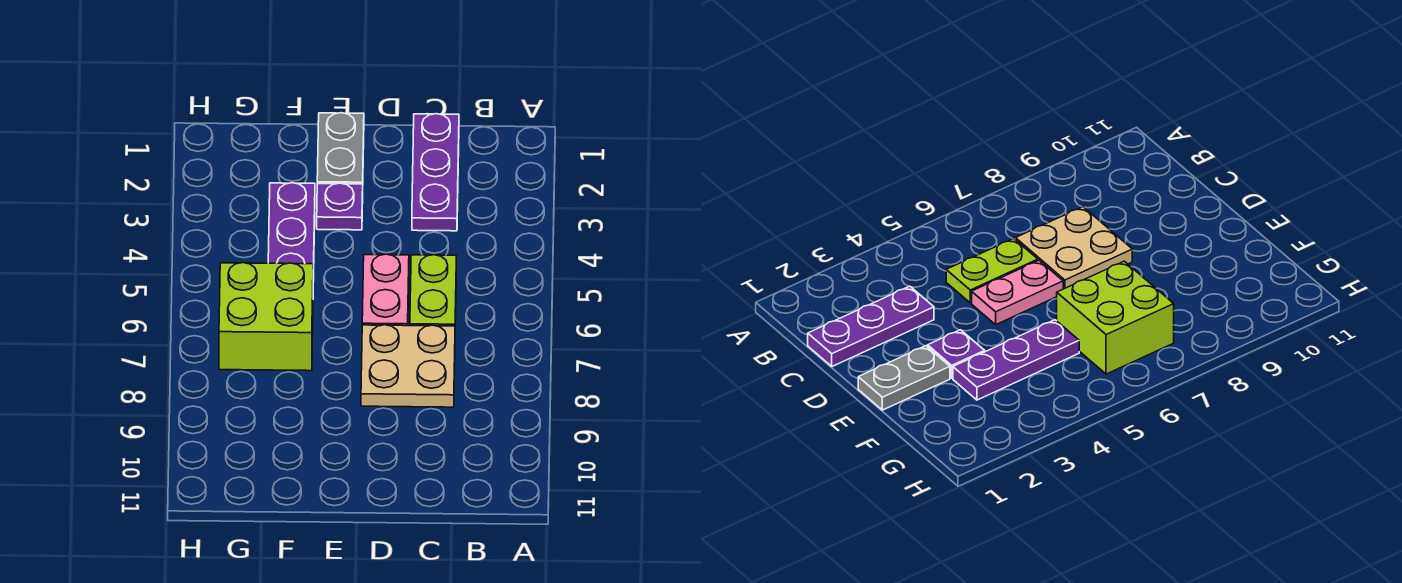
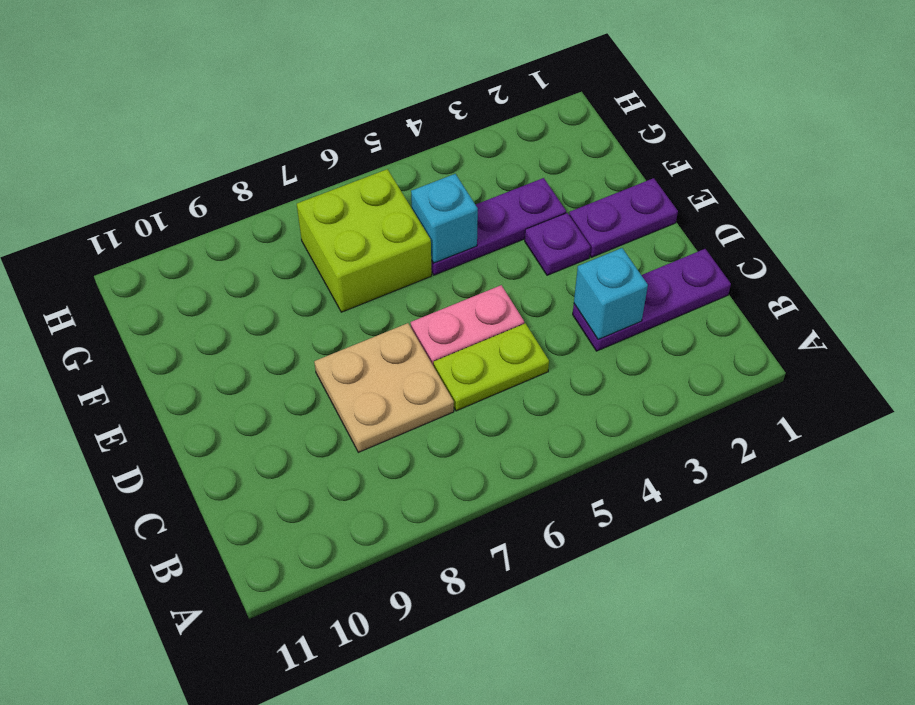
none -> cyan 1x1 brick [574,248,648,340]
grey 1x2 plate [317,113,364,184] -> purple 1x2 plate [569,178,678,257]
none -> cyan 1x1 brick [411,174,478,263]

